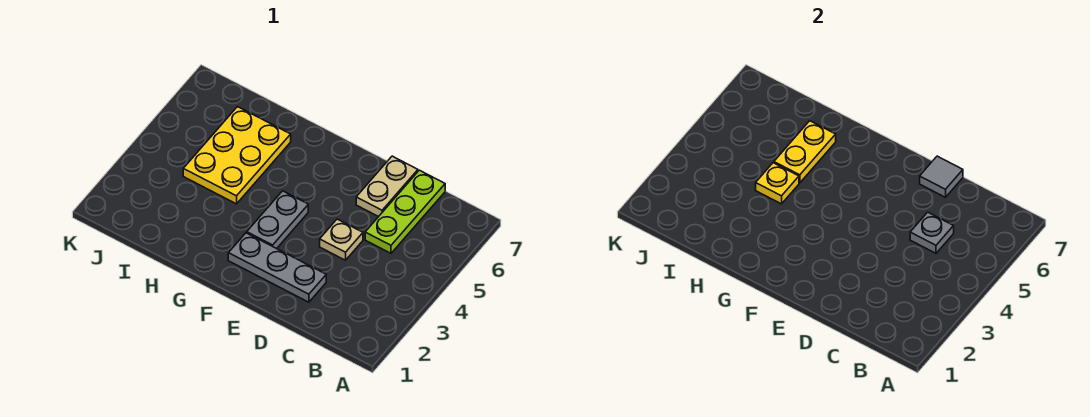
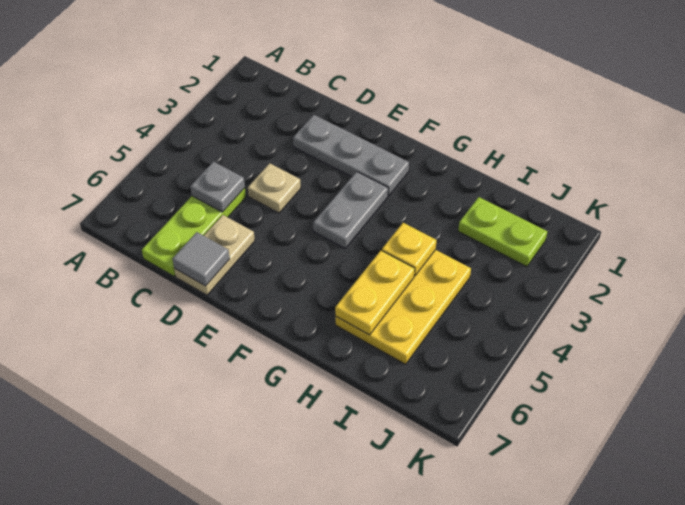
none -> lime 1x2 plate [458,197,547,267]

